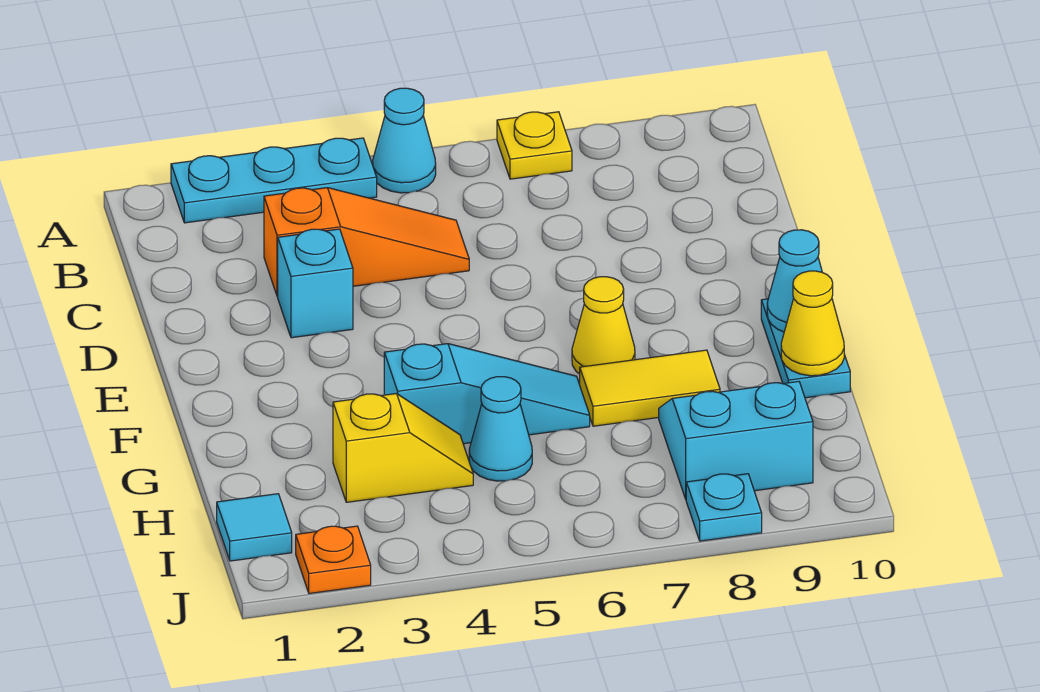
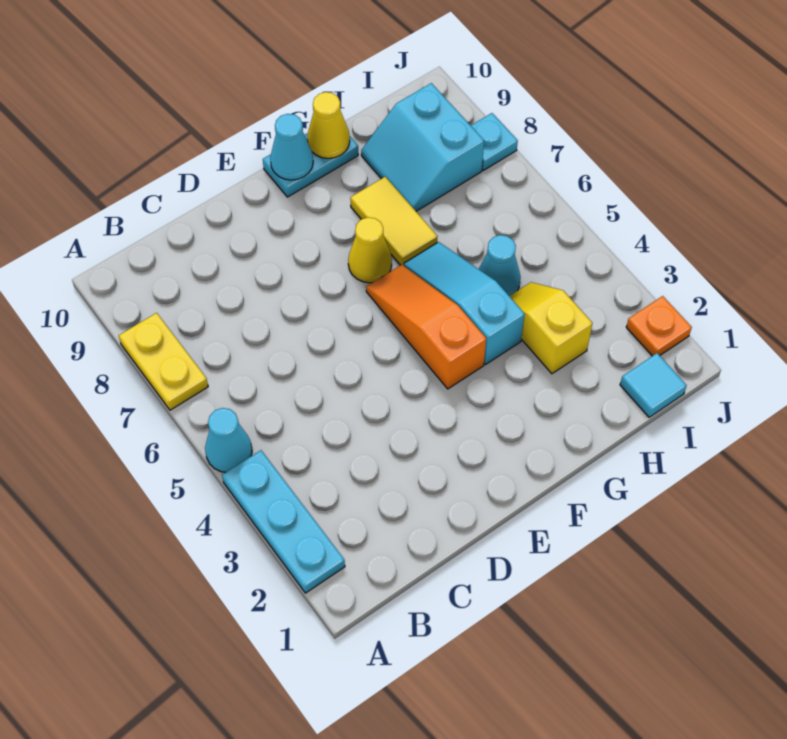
yellow 1x1 plate [497,112,572,179] -> yellow 1x2 plate [119,313,208,410]
orange 1x3 slope [264,188,469,297] -> orange 1x3 slope moved to [366,265,486,389]
cyan 1x1 brick [278,229,353,338] -> none

